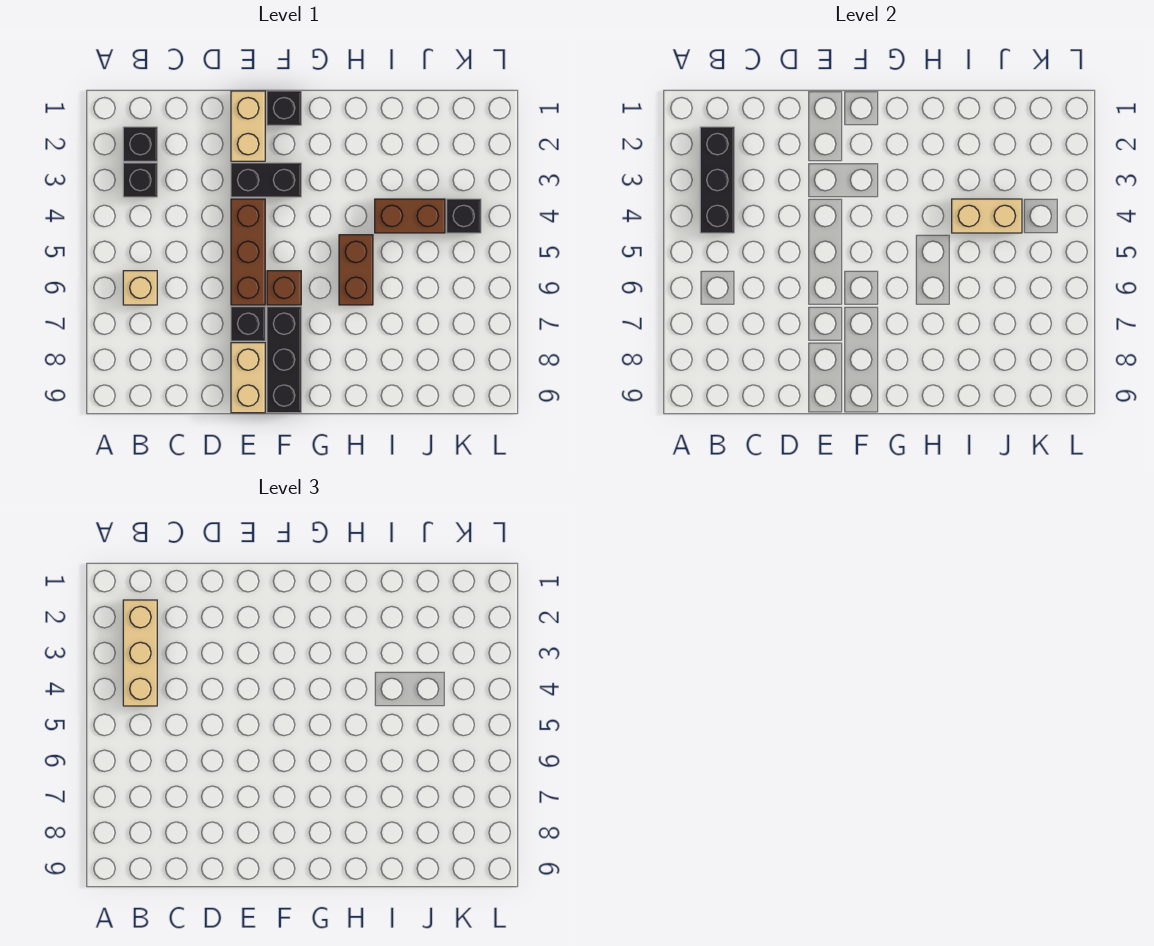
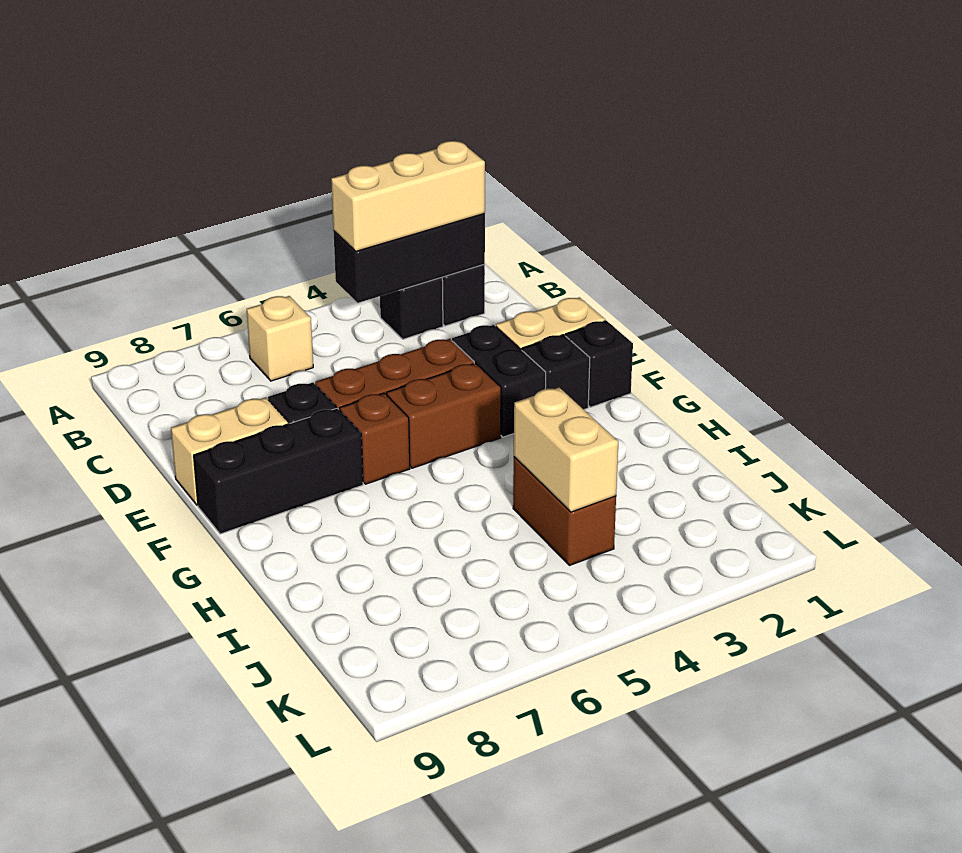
brown 1x2 brick [339,235,373,305] -> brown 1x2 brick moved to [387,363,501,468]
black 1x1 brick [447,199,481,233] -> black 1x1 brick moved to [522,335,590,409]

